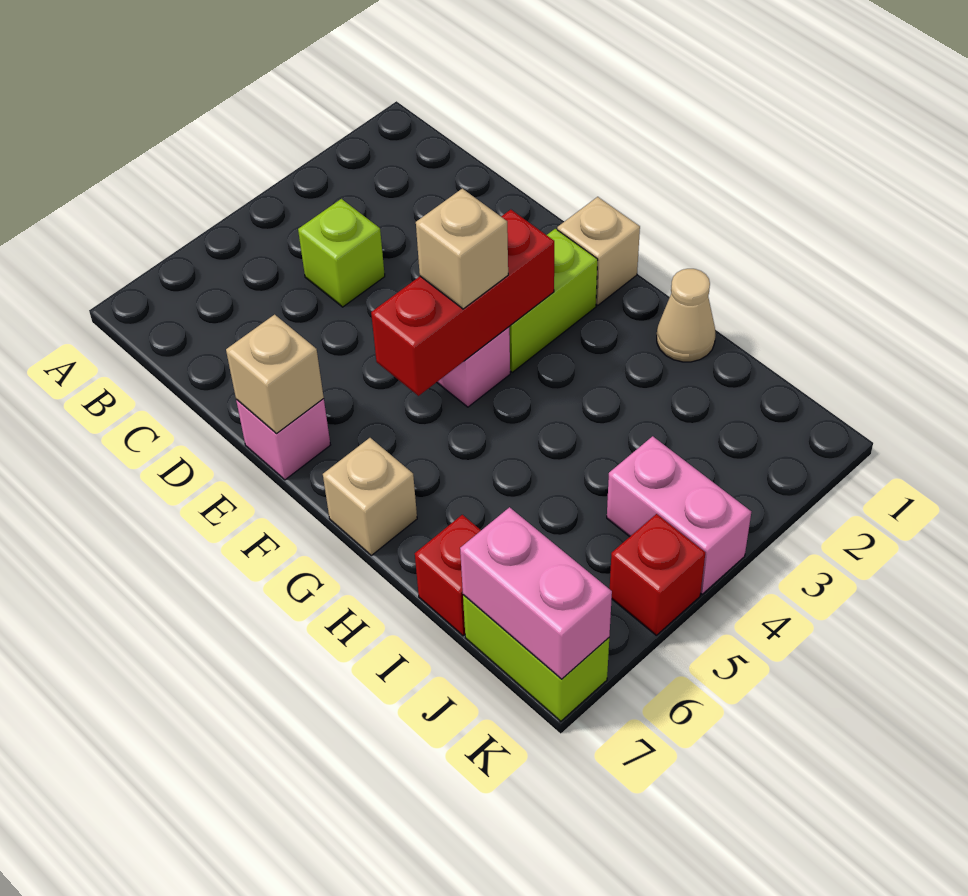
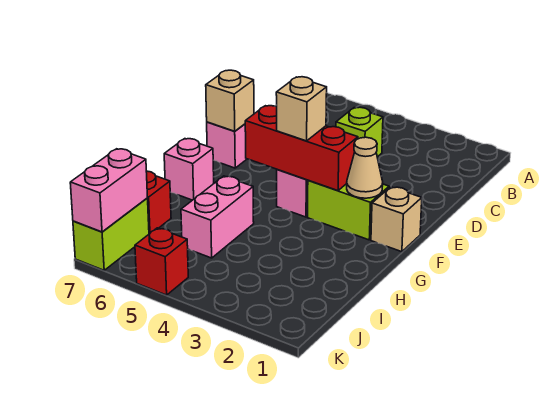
tan 1x1 brick [323,438,417,555] -> pink 1x1 brick [164,139,214,200]
tan 1x1 cone [657,269,715,362] -> tan 1x1 cone moved to [347,137,383,198]
pink 1x2 brick [607,436,751,594] -> pink 1x2 brick moved to [181,176,254,258]

